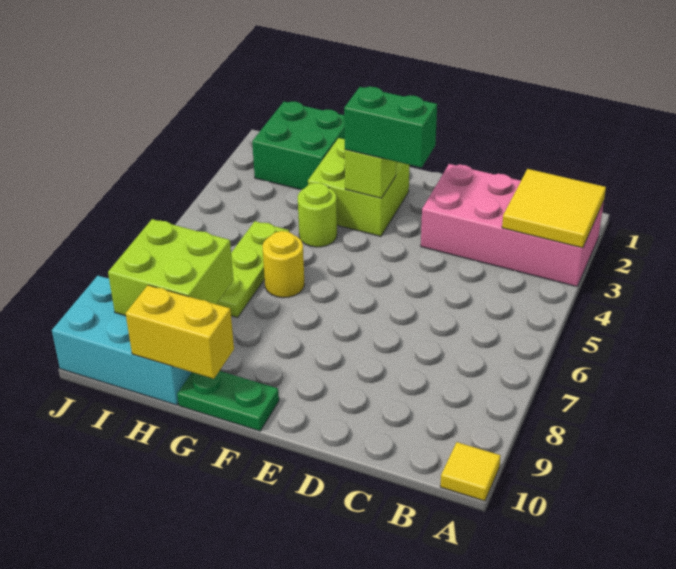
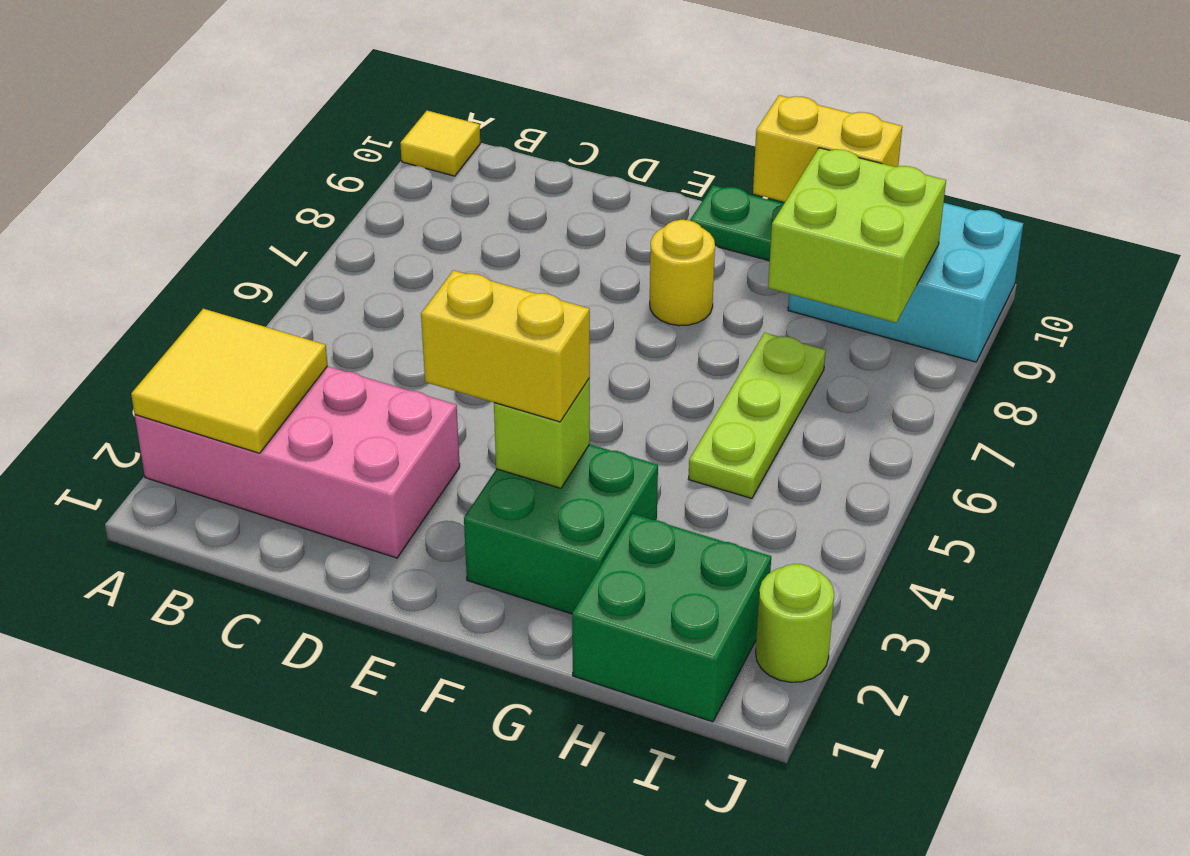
green 1x2 brick [344,87,437,167] -> yellow 1x2 brick [421,270,590,422]
lime 2x2 brick [308,138,409,236] -> green 2x2 brick [464,444,658,614]
lime 1x1 round brick [298,183,337,247] -> lime 1x1 round brick moved to [756,564,834,682]
yellow 1x1 round brick [262,231,305,298] -> yellow 1x1 round brick moved to [650,220,715,326]

